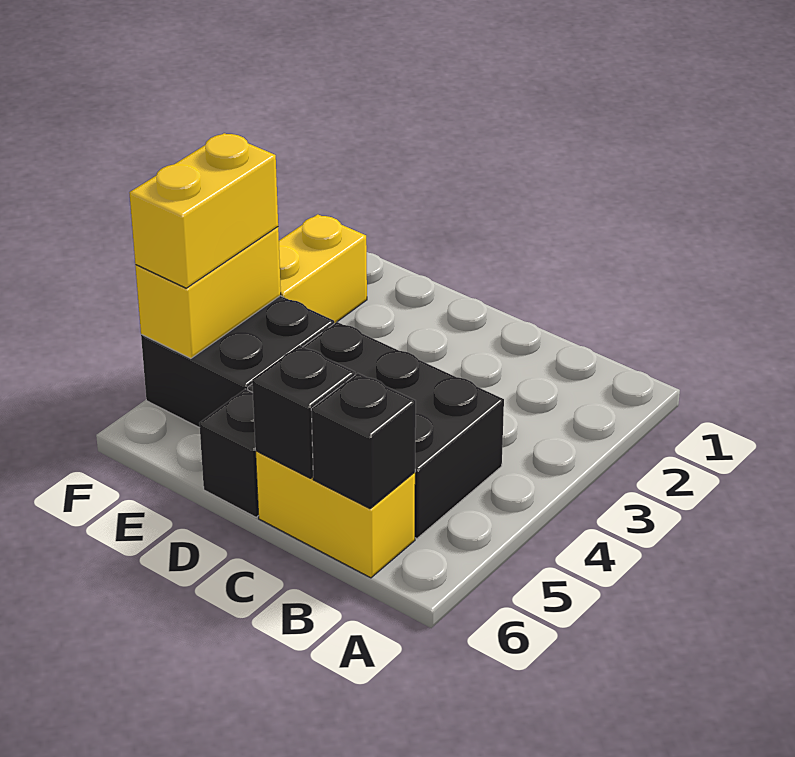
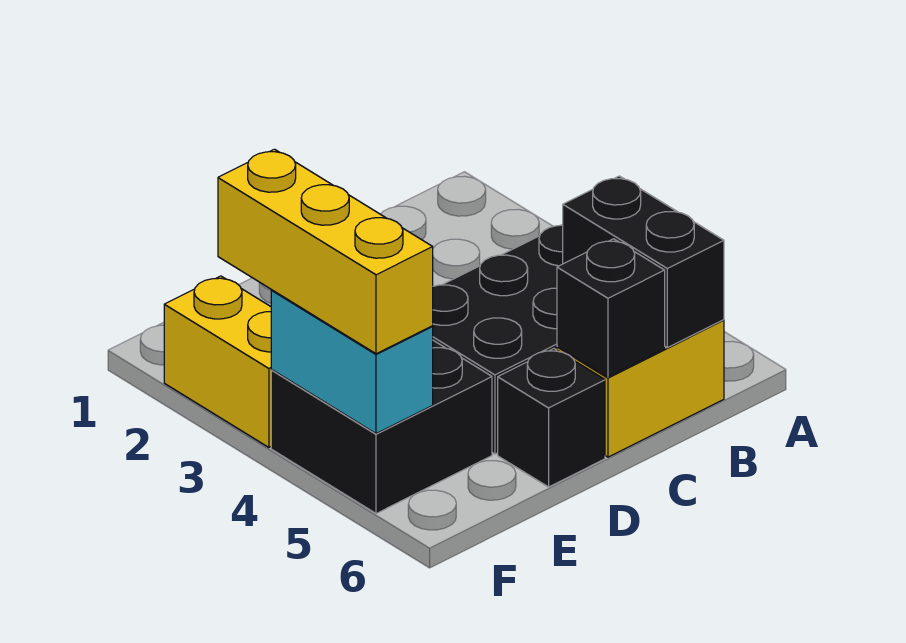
black 1x1 brick [311,373,416,508] -> black 1x2 brick [563,176,724,348]
yellow 1x2 brick [135,227,281,358] -> cyan 1x2 brick [271,290,433,434]
yellow 1x2 brick [129,133,278,288] -> yellow 1x3 brick [218,149,433,354]

